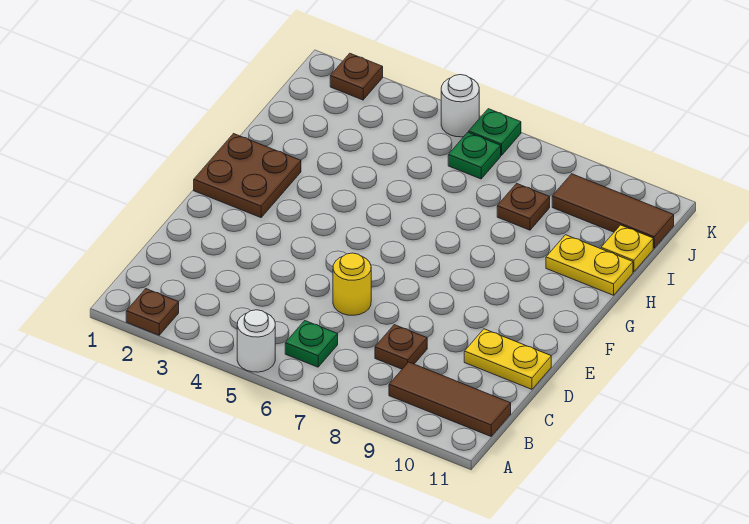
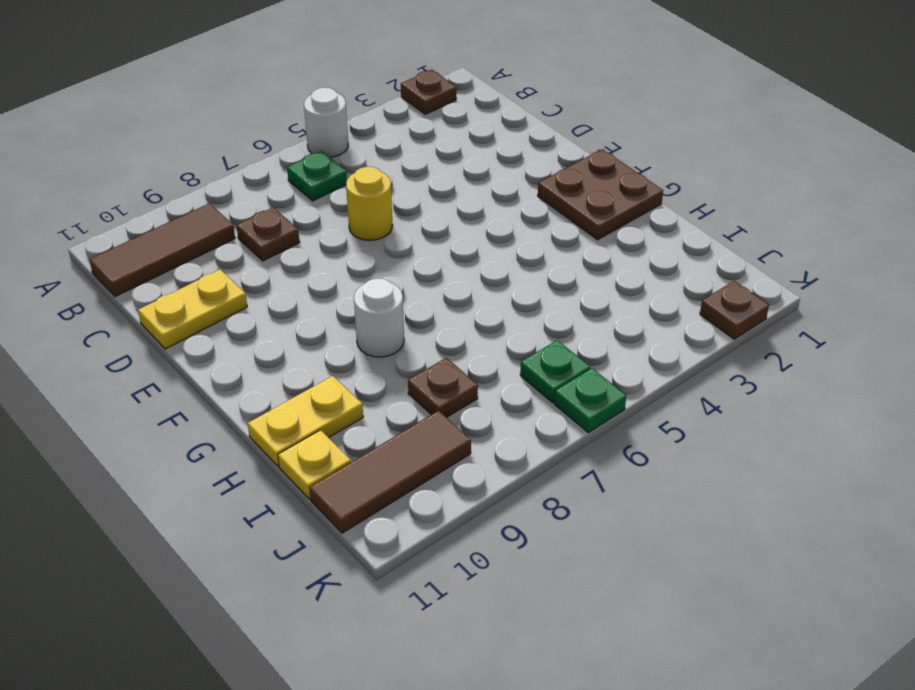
white 1x1 round brick [441,75,479,137] -> white 1x1 round brick moved to [354,278,404,357]

